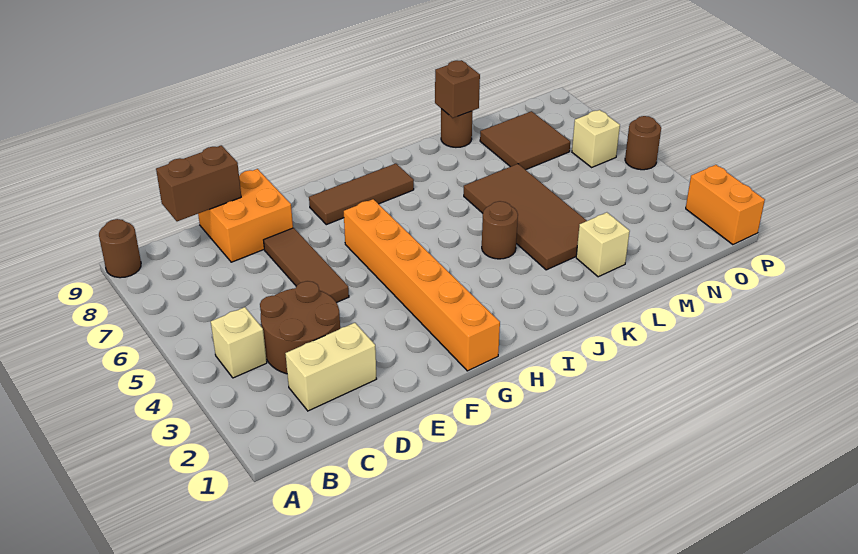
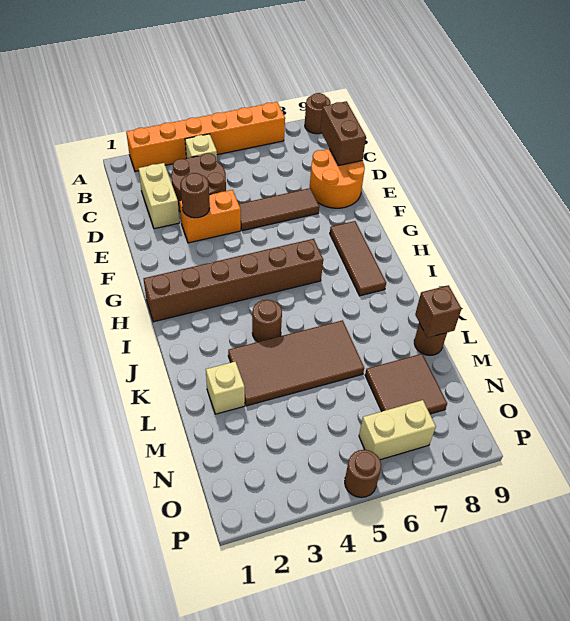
orange 2x2 brick [198,169,293,262] -> orange 2x2 round brick [310,149,365,208]
none -> brown 1x1 round brick [181,173,210,218]
orange 1x6 brick [344,199,500,371] -> orange 1x6 brick moved to [126,102,285,172]
none -> brown 1x6 brick [144,239,323,322]
tan 1x1 brick [572,110,620,167] -> tan 1x2 brick [359,400,436,460]
orange 1x2 brick [686,165,765,245] -> orange 1x2 brick moved to [179,190,241,243]

